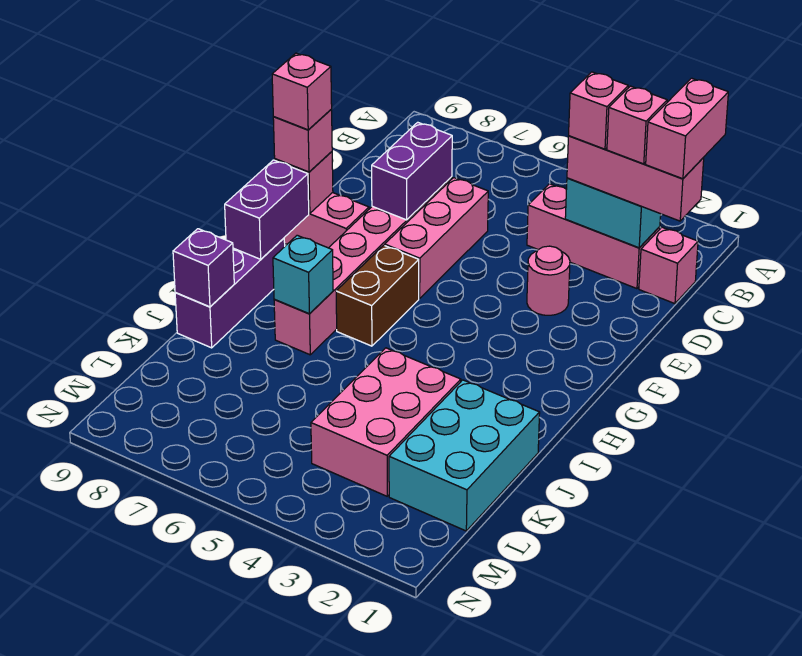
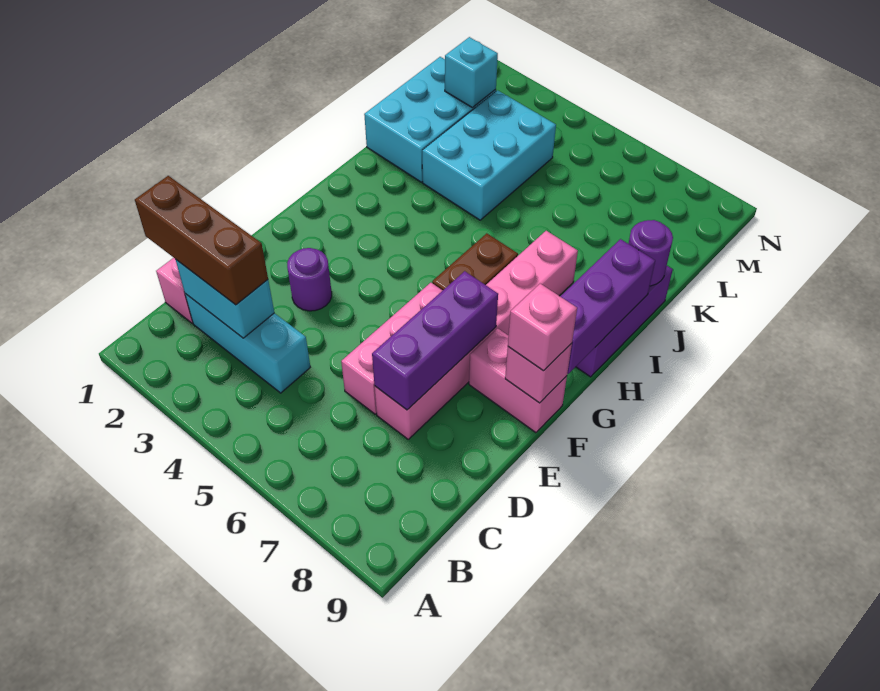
pink 1x2 brick [646,78,728,179] -> none
pink 1x3 brick [567,136,704,221] -> brown 1x3 brick [135,176,268,305]
pink 1x3 brick [527,184,660,289] -> cyan 1x3 brick [185,294,310,393]
pink 1x1 brick [607,86,667,164] -> none
pink 1x1 brick [569,72,628,149] -> none
purple 1x2 brick [372,122,452,220] -> purple 1x3 brick [372,271,498,410]
pink 1x1 round brick [527,246,570,315] -> purple 1x1 round brick [287,248,332,311]
pink 1x1 brick [272,53,332,130] -> none
purple 1x2 brick [225,160,309,259] -> purple 1x3 brick [560,239,655,374]
cyan 1x1 brick [273,235,333,314] -> cyan 1x1 brick moved to [445,37,498,108]
pink 2x3 brick [311,348,461,496] -> cyan 2x3 brick [422,90,556,220]
purple 1x1 brick [173,229,234,307] -> purple 1x1 round brick [628,220,673,286]

